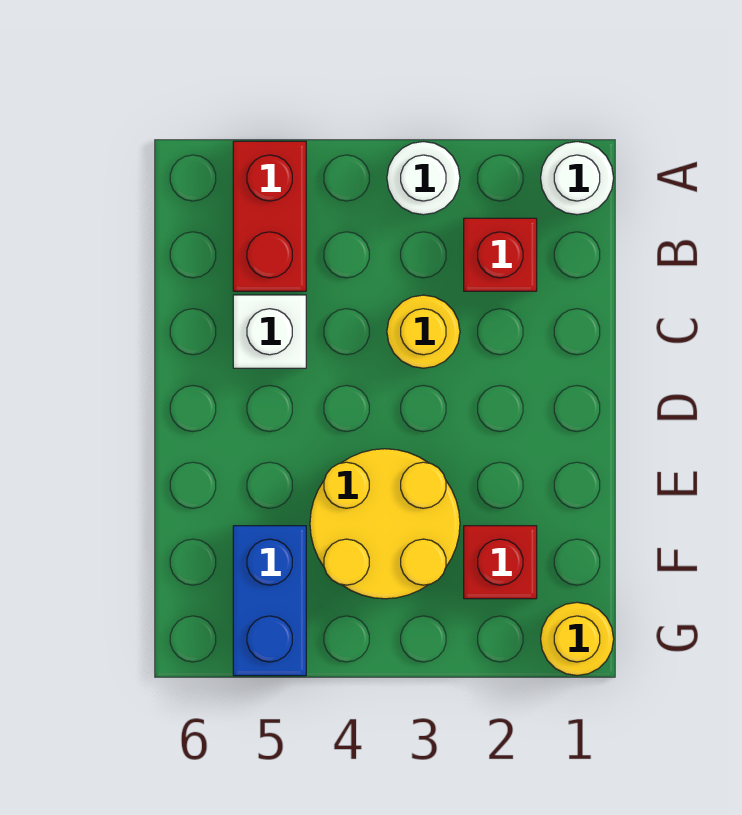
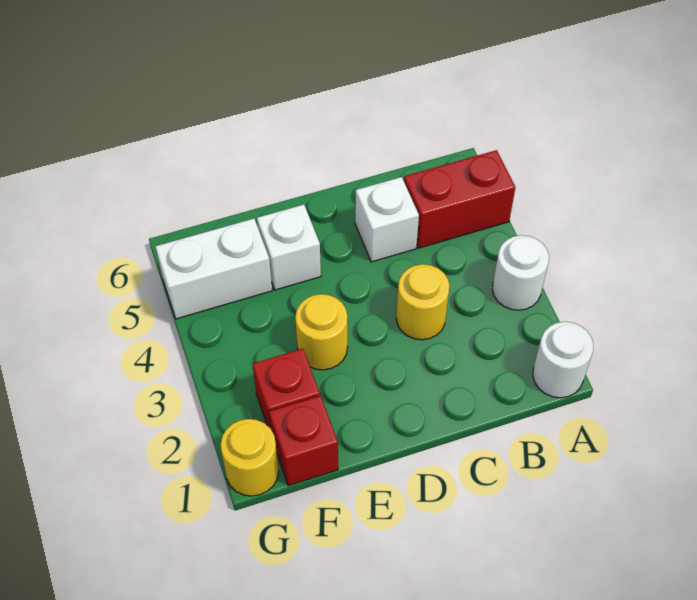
red 1x1 brick [464,218,537,291] -> red 1x1 brick moved to [269,396,338,486]
yellow 2x2 round brick [310,449,460,599] -> yellow 1x1 round brick [295,294,348,370]
none -> white 1x1 brick [257,204,321,290]
blue 1x2 brick [233,526,306,676] -> white 1x2 brick [155,219,272,319]

